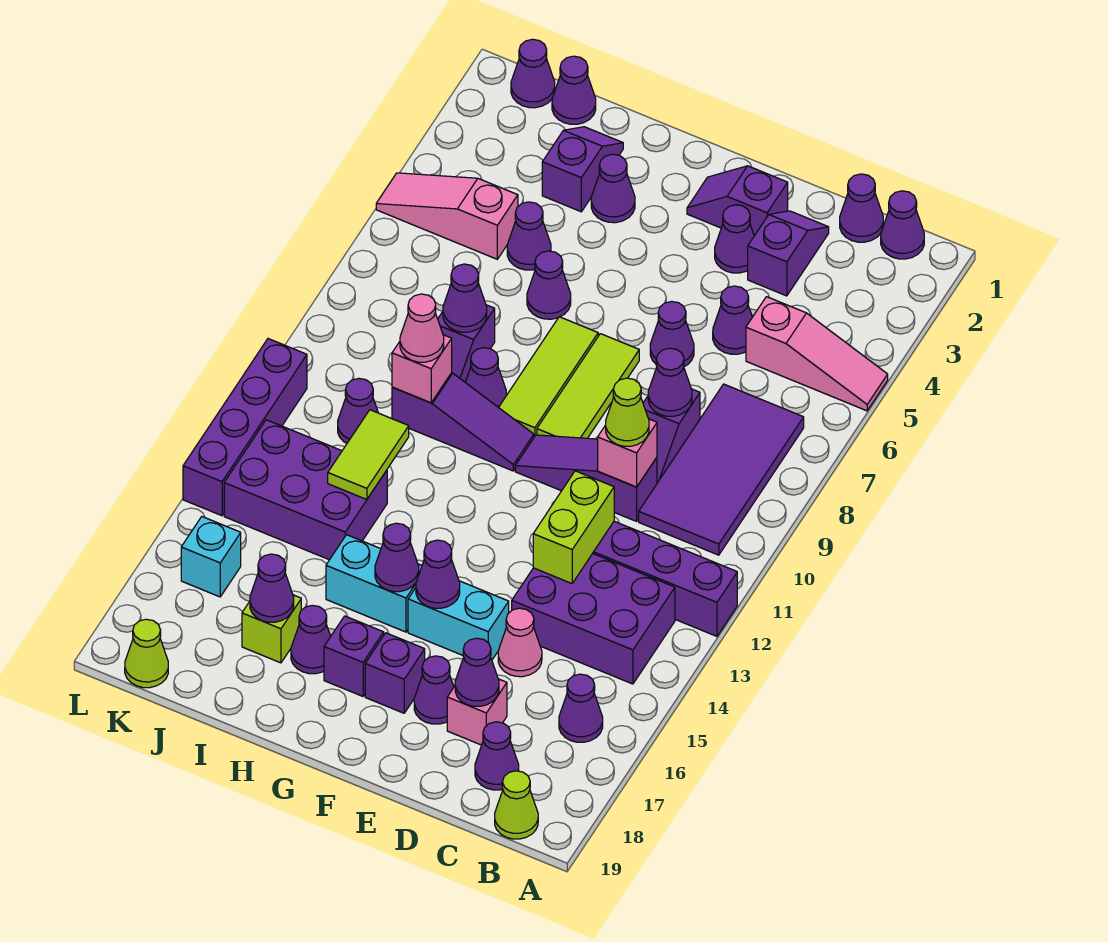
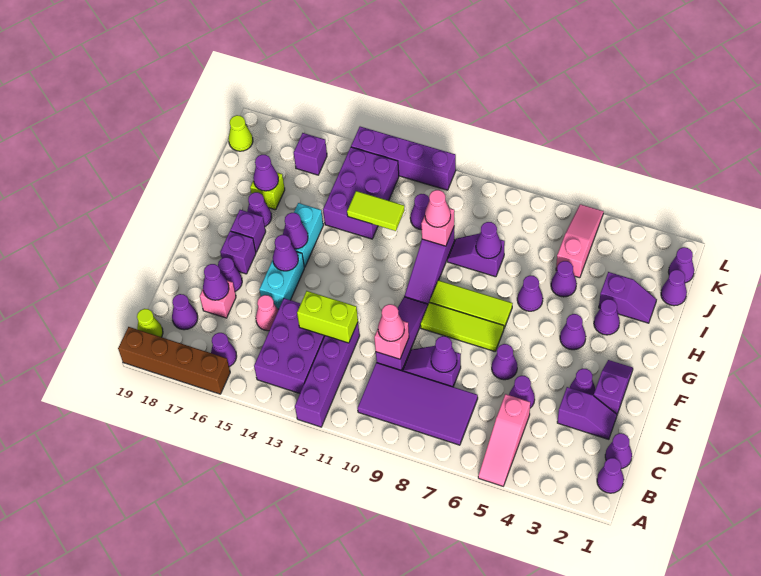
none -> brown 1x4 brick [118,327,230,394]
lime 1x1 cone [606,378,649,446] -> pink 1x1 cone [378,304,404,341]
purple 1x1 cone [465,348,506,408] -> purple 1x1 cone moved to [560,314,586,350]
cyan 1x1 brick [181,517,241,597] -> purple 1x1 brick [294,133,327,175]

